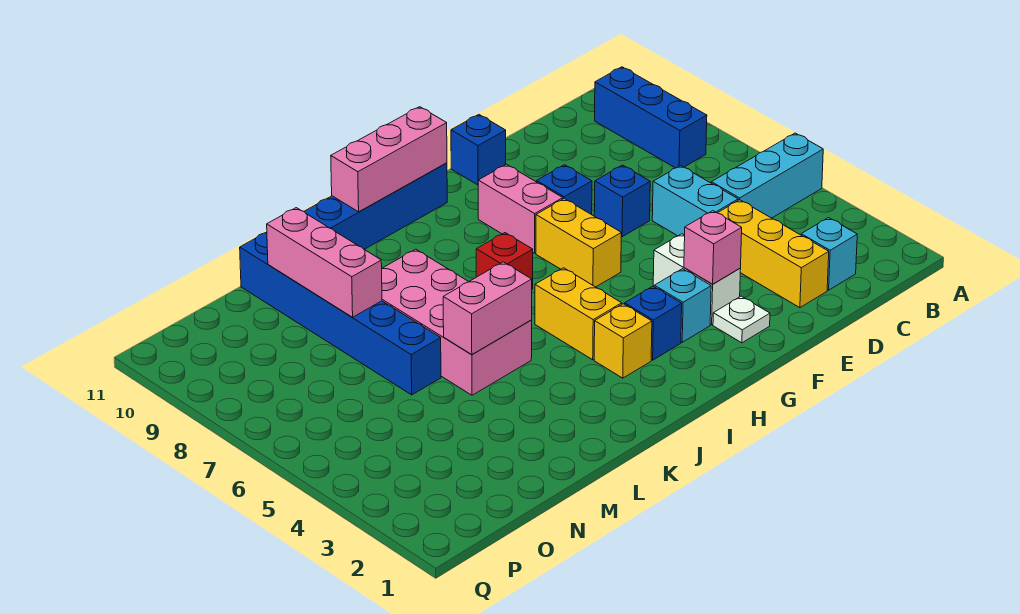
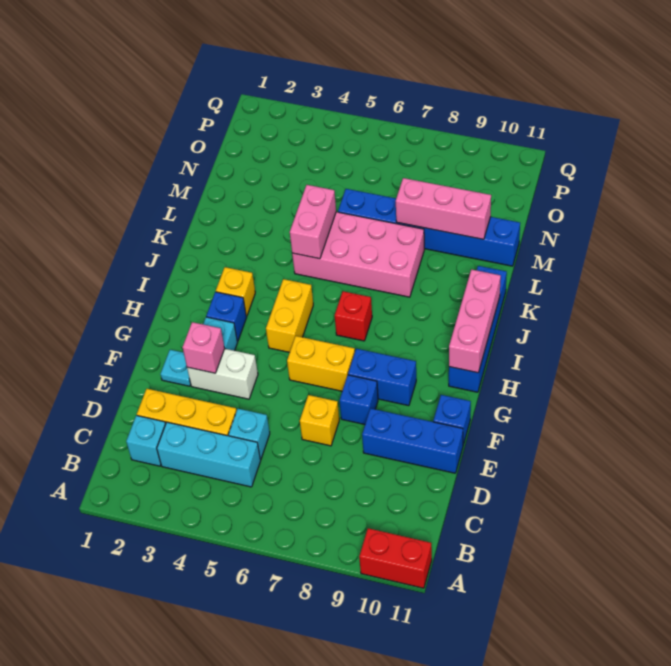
cyan 1x3 brick [711,133,823,218] -> cyan 1x3 brick turned to [157,422,261,487]
none -> red 1x2 brick [359,528,432,588]
blue 1x3 brick [595,67,707,168] -> blue 1x3 brick moved to [362,408,463,473]
cyan 1x2 brick [652,166,738,236] -> cyan 1x1 brick [228,409,270,459]
blue 1x1 brick [594,165,650,237] -> yellow 1x1 brick [300,395,339,446]
white 1x1 plate [713,296,770,343] -> cyan 1x1 plate [160,350,191,386]
pink 1x2 brick [478,164,563,253] -> blue 1x2 brick [348,349,416,406]
yellow 1x2 brick [535,268,622,360] -> yellow 1x2 brick turned to [266,279,313,352]

